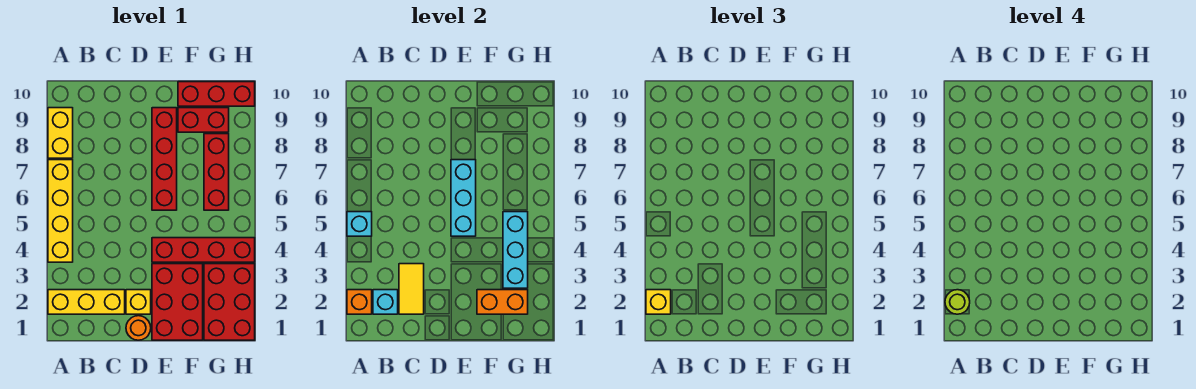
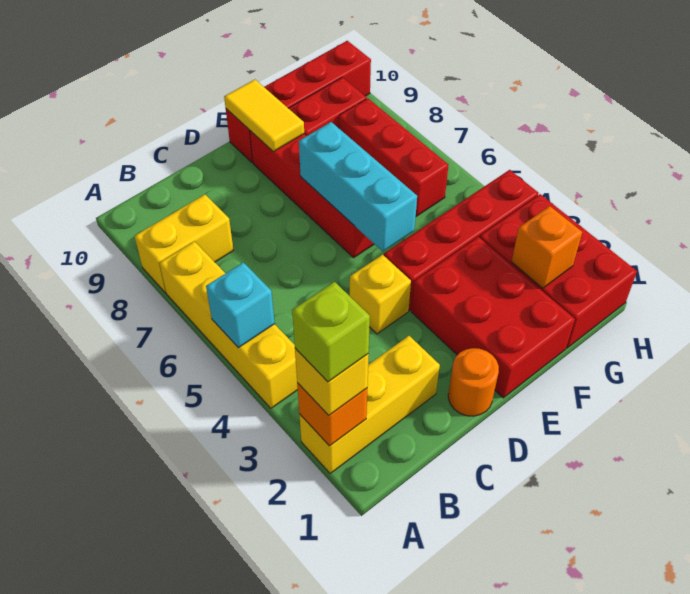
lime 1x1 round brick [945,290,970,314] -> lime 1x1 brick [292,282,370,382]
yellow 1x2 brick [48,108,73,158] -> yellow 1x2 brick turned to [134,195,234,293]
cyan 1x1 brick [373,290,398,314] -> none
yellow 1x2 tile [399,264,424,314] -> yellow 1x2 tile moved to [224,80,304,151]
yellow 1x1 brick [126,290,151,314] -> yellow 1x1 brick moved to [350,255,411,334]
orange 1x2 brick [477,290,528,314] -> orange 1x1 brick [512,206,582,288]
red 1x3 brick [178,82,255,106] -> red 1x4 brick [226,41,371,162]
cyan 1x3 brick [503,212,528,288] -> none

